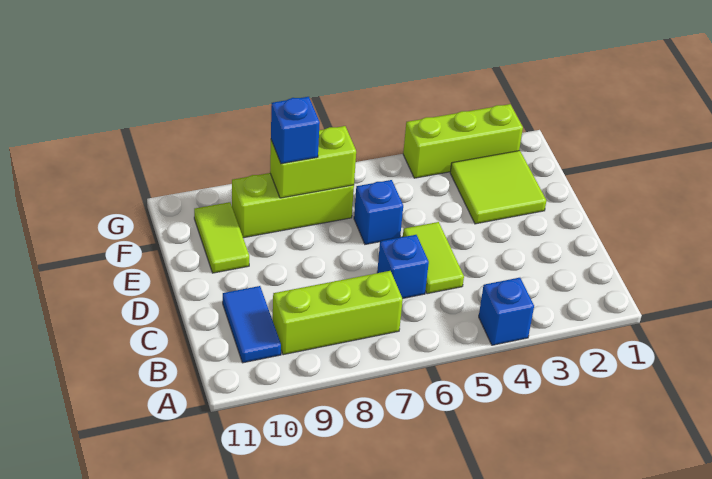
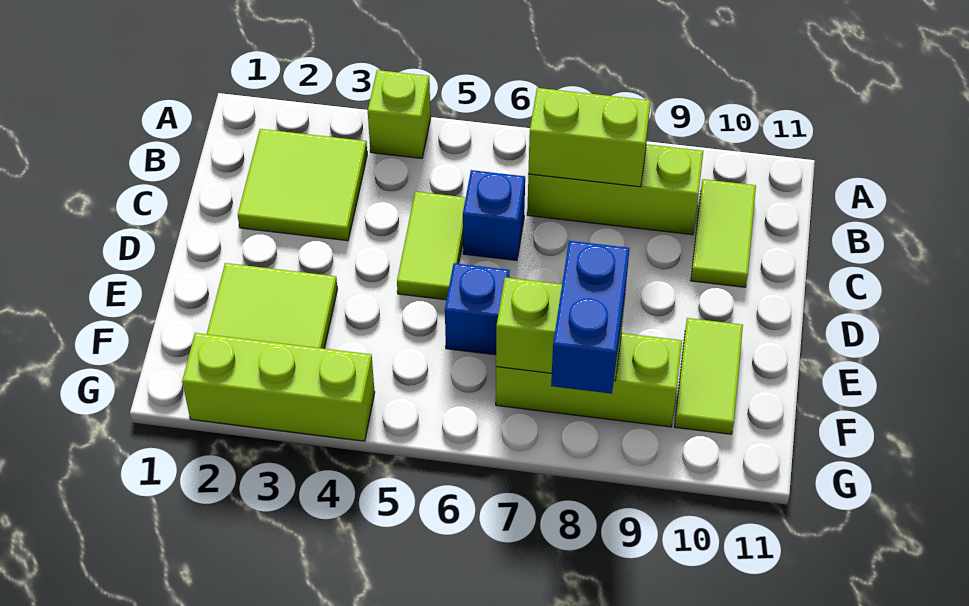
blue 1x1 brick [479,278,534,345] -> lime 1x1 brick [368,70,431,158]
none -> lime 2x2 tile [238,129,367,241]
none -> lime 1x2 brick [528,88,650,187]
blue 1x2 tile [223,286,281,363] -> lime 1x2 tile [691,179,756,287]
blue 1x1 brick [271,97,320,164] -> blue 1x2 brick [551,241,629,394]

